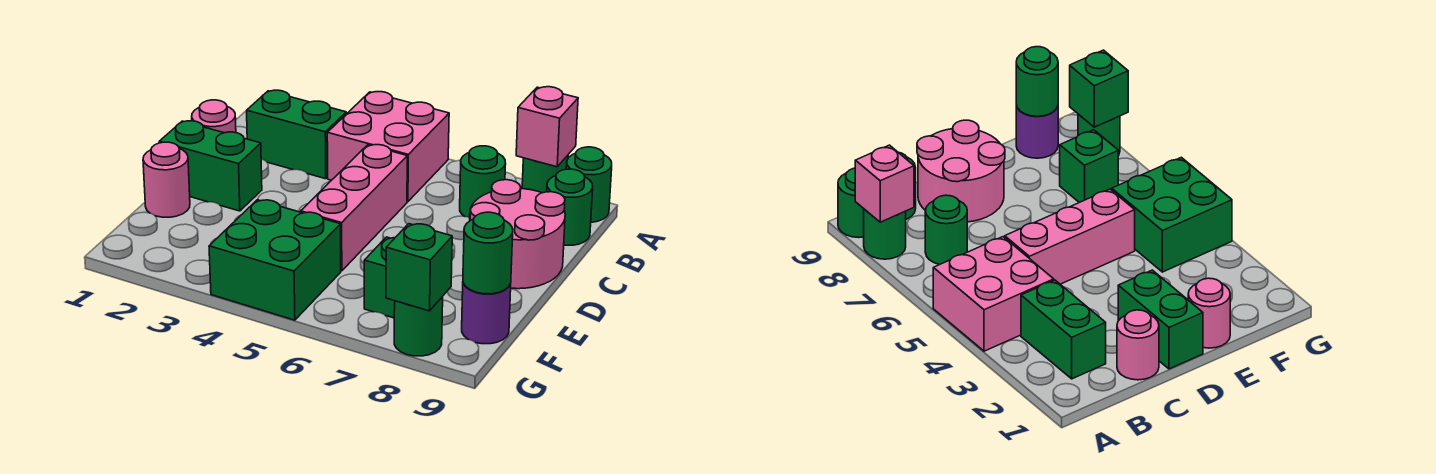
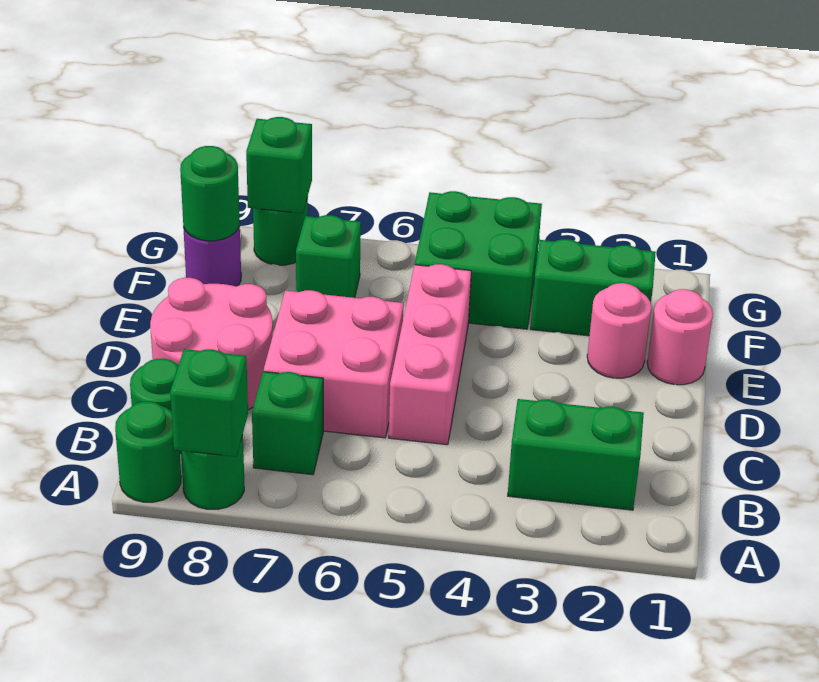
pink 2x2 brick [327,92,449,202] -> pink 2x2 brick moved to [264,290,404,438]
pink 1x1 brick [516,87,578,167] -> green 1x1 brick [170,349,248,457]
green 1x1 round brick [460,146,506,218] -> green 1x1 brick [252,372,323,475]
pink 1x1 round brick [192,100,236,133] -> pink 1x1 round brick moved to [587,283,651,378]
green 1x2 brick [159,121,262,211] -> green 1x2 brick moved to [530,239,656,336]

